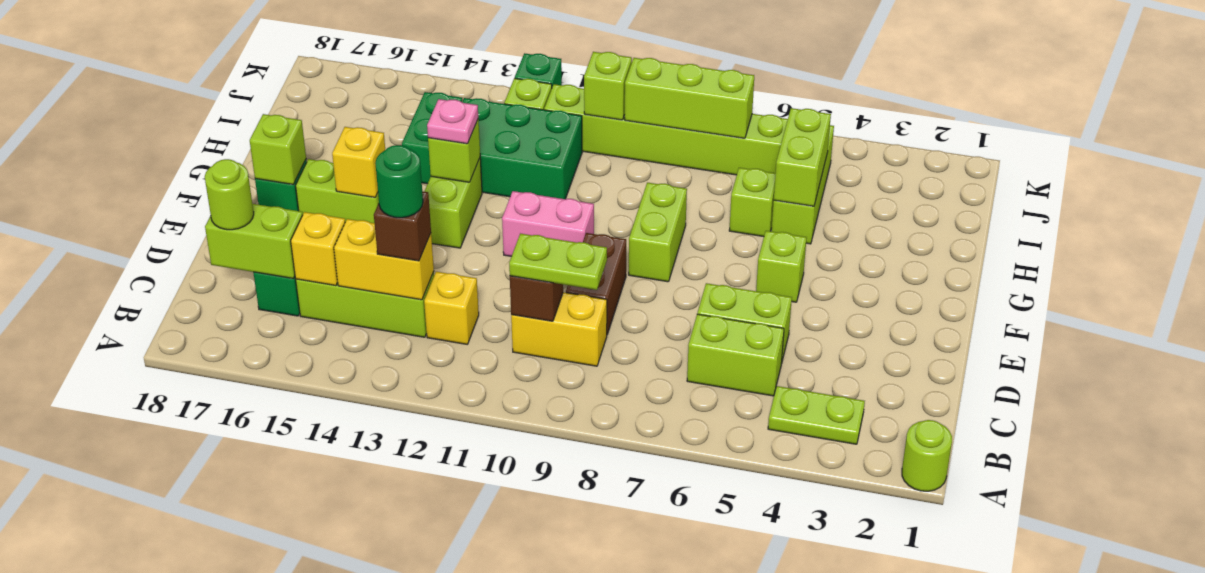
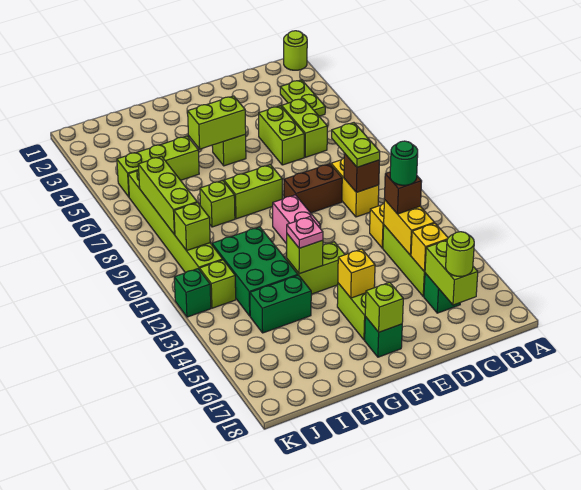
lime 1x2 brick [774,108,831,206] -> lime 1x2 brick moved to [188,96,246,149]
lime 1x1 brick [729,168,776,237] -> lime 1x1 brick moved to [200,181,235,227]

